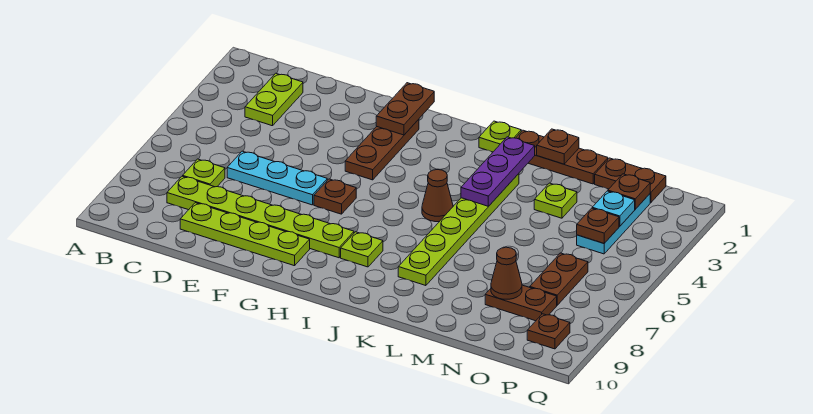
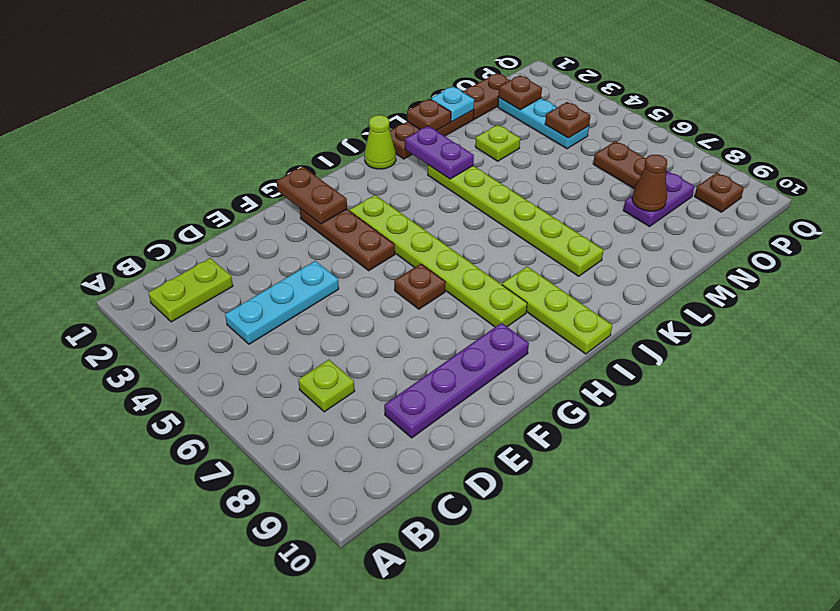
lime 1x2 plate [245,73,303,126] -> lime 1x2 plate turned to [148,258,233,322]
lime 1x6 plate [167,176,354,258] -> lime 1x6 plate turned to [350,195,527,327]
cyan 1x3 plate [227,151,327,205] -> cyan 1x3 plate moved to [225,261,339,344]
lime 1x4 plate [180,203,310,266] -> purple 1x4 plate [384,323,529,438]
lime 1x1 plate [341,232,383,267] -> lime 1x3 plate [502,267,612,354]
lime 1x1 plate [479,121,521,152] -> lime 1x1 cone [364,115,396,169]
brown 1x1 cone [422,170,453,222] -> none
purple 1x3 plate [461,137,535,206] -> purple 1x2 plate [405,126,474,179]
brown 1x2 plate [485,285,557,321] -> purple 1x2 plate [623,171,694,227]
cyan 1x1 plate [592,191,635,226] -> cyan 1x1 plate moved to [431,86,474,122]

